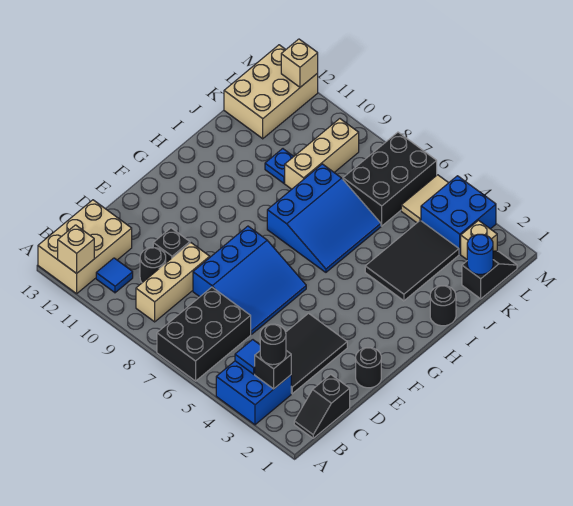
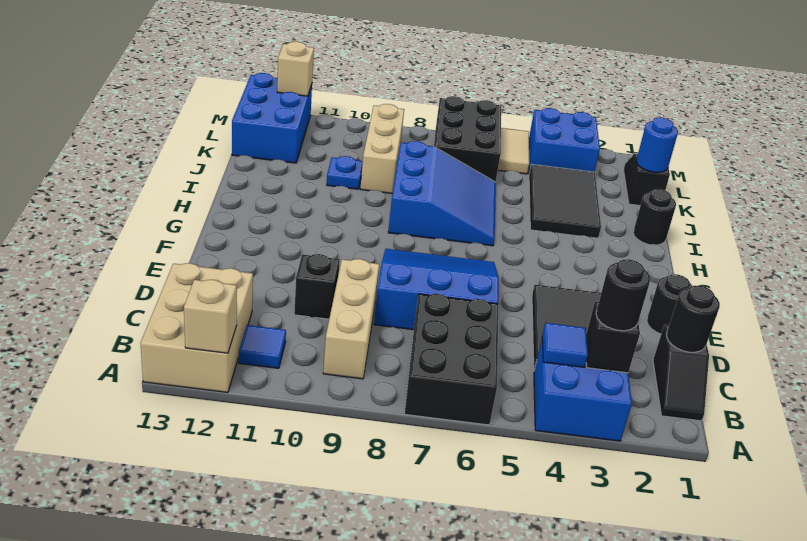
black 1x1 round brick [140,248,166,283] -> black 1x1 round brick moved to [667,285,720,352]
blue 3x3 slope [193,226,306,334] -> blue 3x3 slope turned to [374,249,499,330]
tan 2x3 brick [224,45,318,139] -> blue 2x3 brick [232,73,312,163]
tan 1x1 brick [461,221,497,259] -> none

